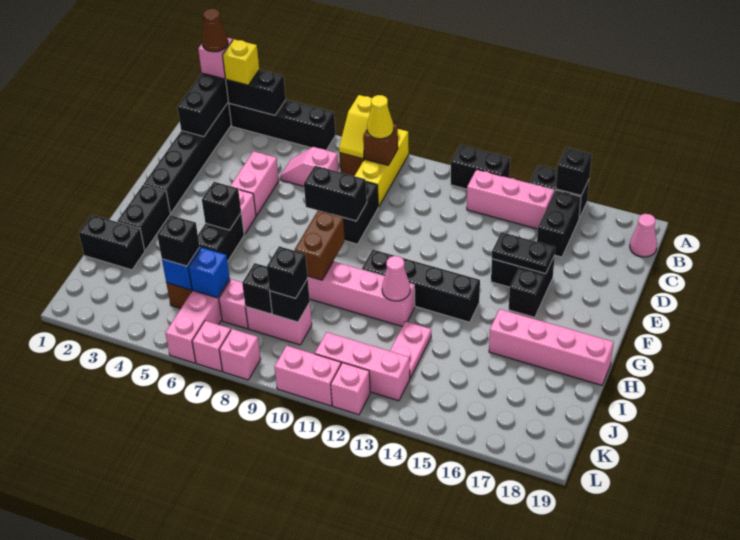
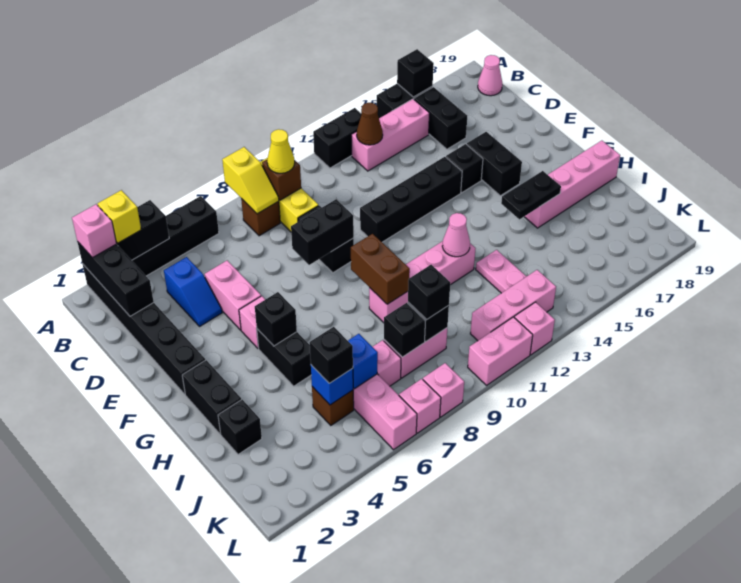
brown 1x1 cone [202,9,228,52] -> brown 1x1 cone moved to [357,103,383,145]
none -> blue 1x2 slope [164,257,222,326]
pink 1x2 slope [280,147,339,186] -> none
black 1x2 plate [492,232,555,274] -> black 1x2 plate moved to [501,171,561,219]
black 1x4 brick [362,250,480,322] -> black 1x4 brick moved to [360,157,462,242]
black 1x2 brick [79,215,145,270] -> black 1x1 brick [218,400,262,454]

